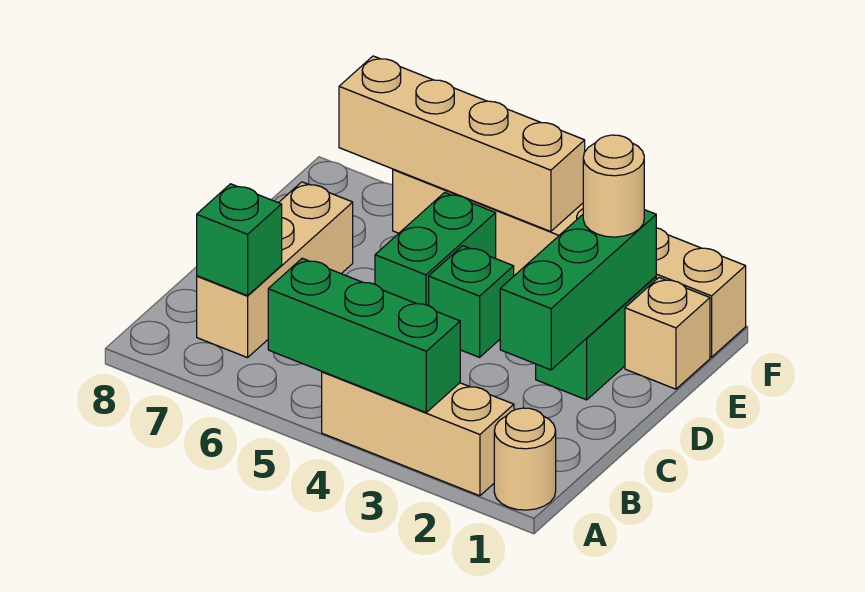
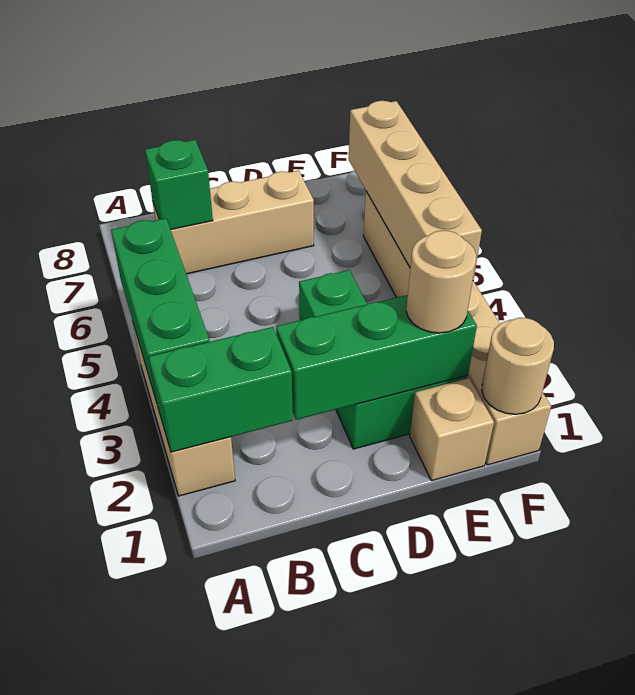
tan 1x1 round brick [494,408,556,510] -> tan 1x1 round brick moved to [482,318,554,414]
green 1x2 brick [375,192,496,305] -> green 1x2 brick moved to [149,327,293,452]

